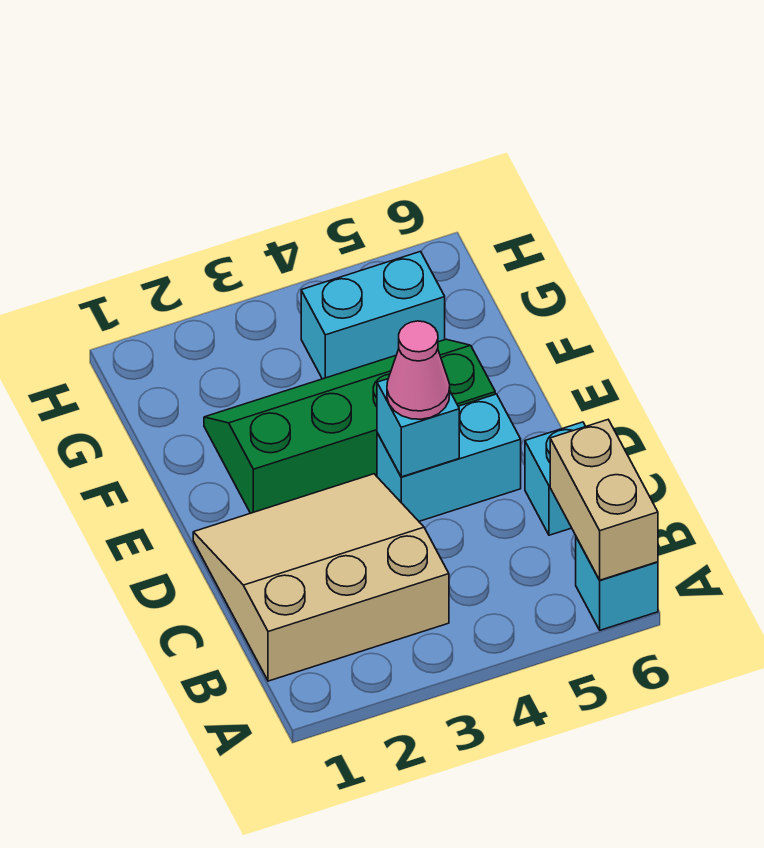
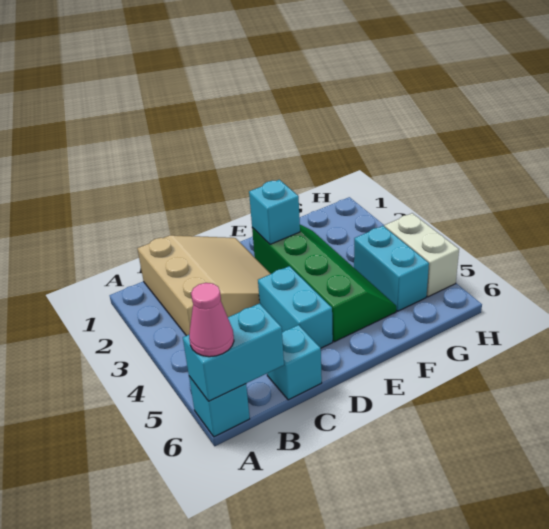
tan 1x2 brick [550,420,658,580] -> cyan 1x2 brick [183,303,284,401]
cyan 1x1 brick [377,379,459,477] -> cyan 1x1 brick moved to [249,180,300,244]
pink 1x1 cone [387,321,450,419] -> pink 1x1 cone moved to [189,283,234,357]
none -> white 1x2 brick [384,213,459,297]

